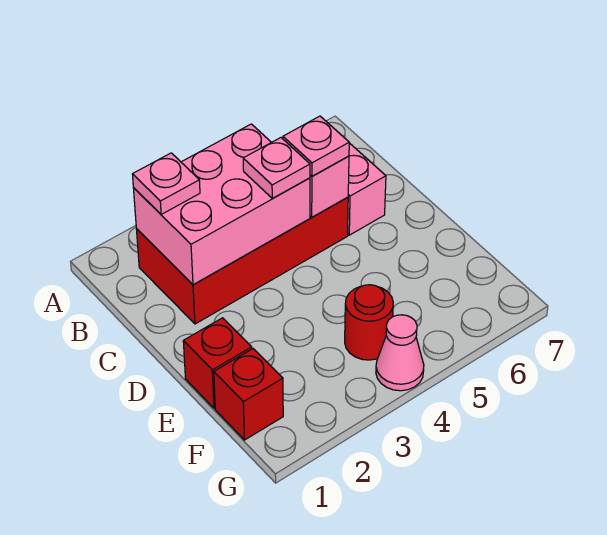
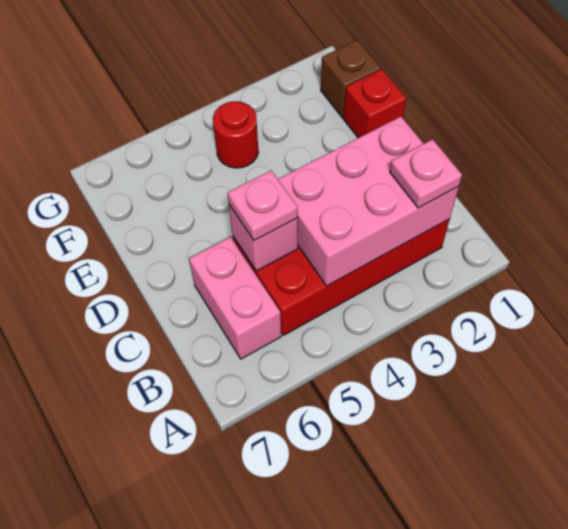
pink 1x1 plate [243,138,310,199] -> none
red 1x1 brick [214,349,283,440] -> brown 1x1 brick [321,40,381,118]
pink 1x1 cone [376,315,424,391] -> none

